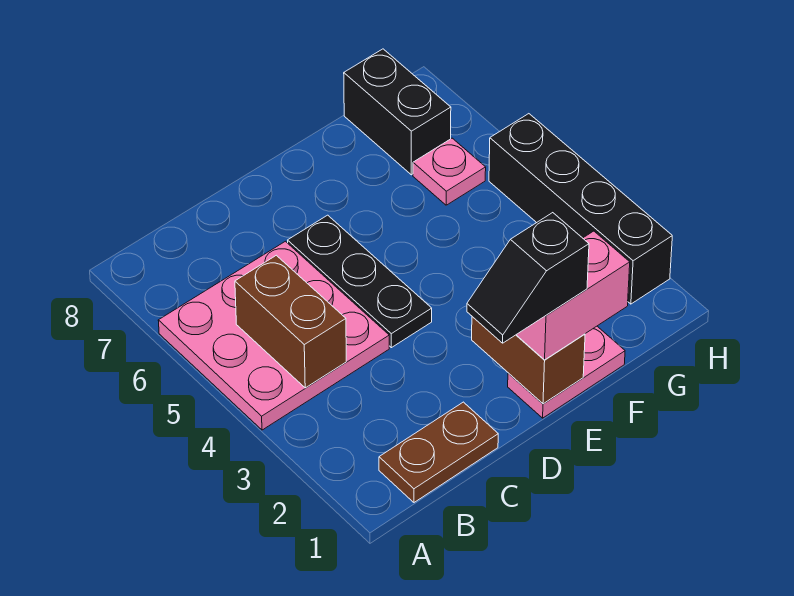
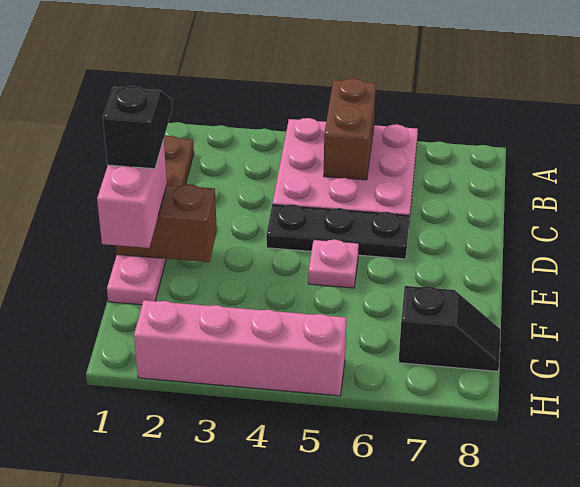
brown 1x2 brick [235,255,346,388] -> brown 1x2 brick turned to [324,78,376,180]
pink 1x1 plate [413,138,486,205] -> pink 1x1 plate moved to [308,240,359,288]
black 1x2 brick [344,49,451,175] -> black 1x2 slope [398,286,500,371]
black 1x4 brick [489,114,672,304] -> pink 1x4 brick [134,300,346,396]

